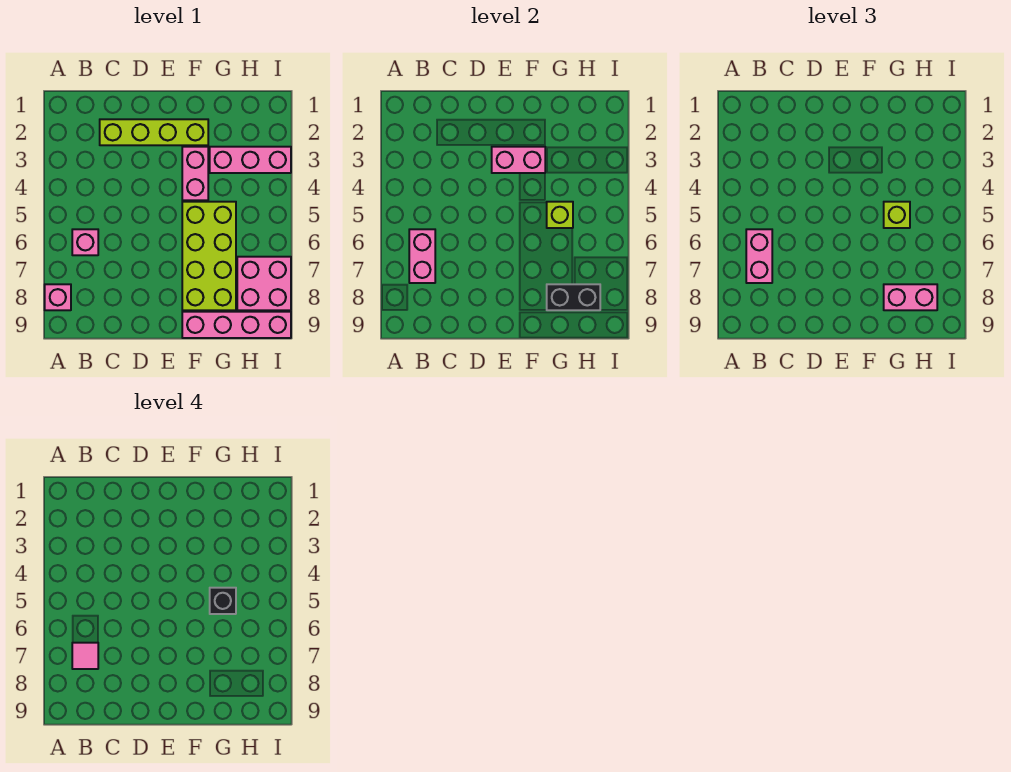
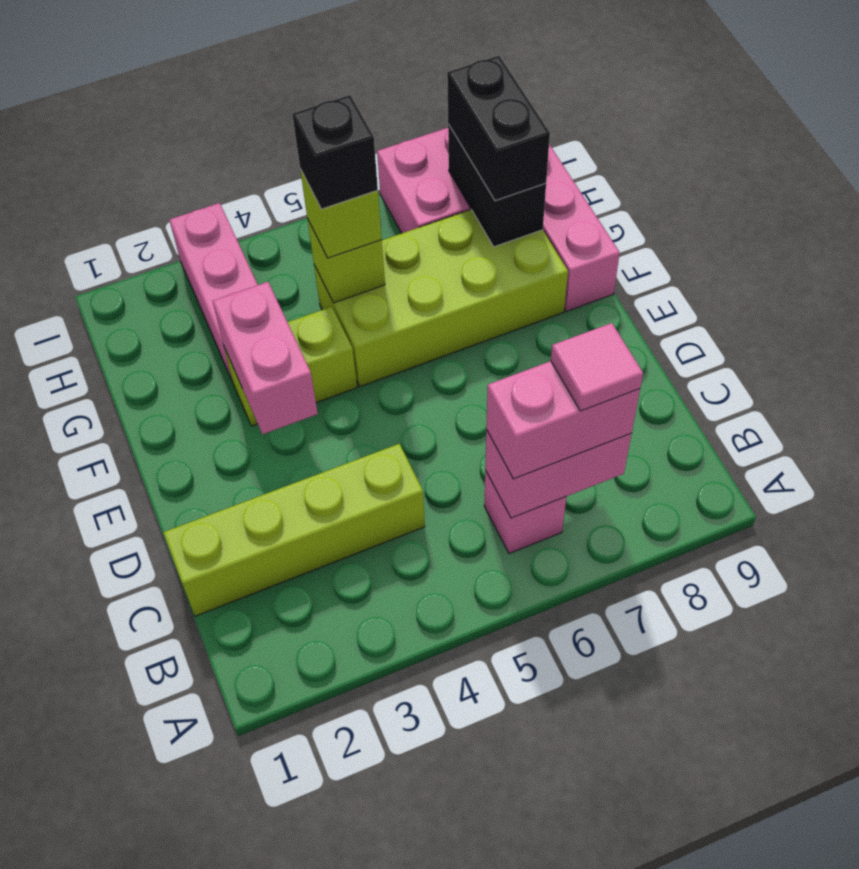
pink 1x1 brick [45,284,71,310] -> none
lime 1x4 brick [100,119,208,145] -> lime 1x4 brick turned to [163,444,425,616]
pink 1x2 brick [182,147,208,200] -> lime 1x2 brick [224,307,357,426]
pink 1x2 brick [884,284,937,310] -> black 1x2 brick [447,56,550,201]

